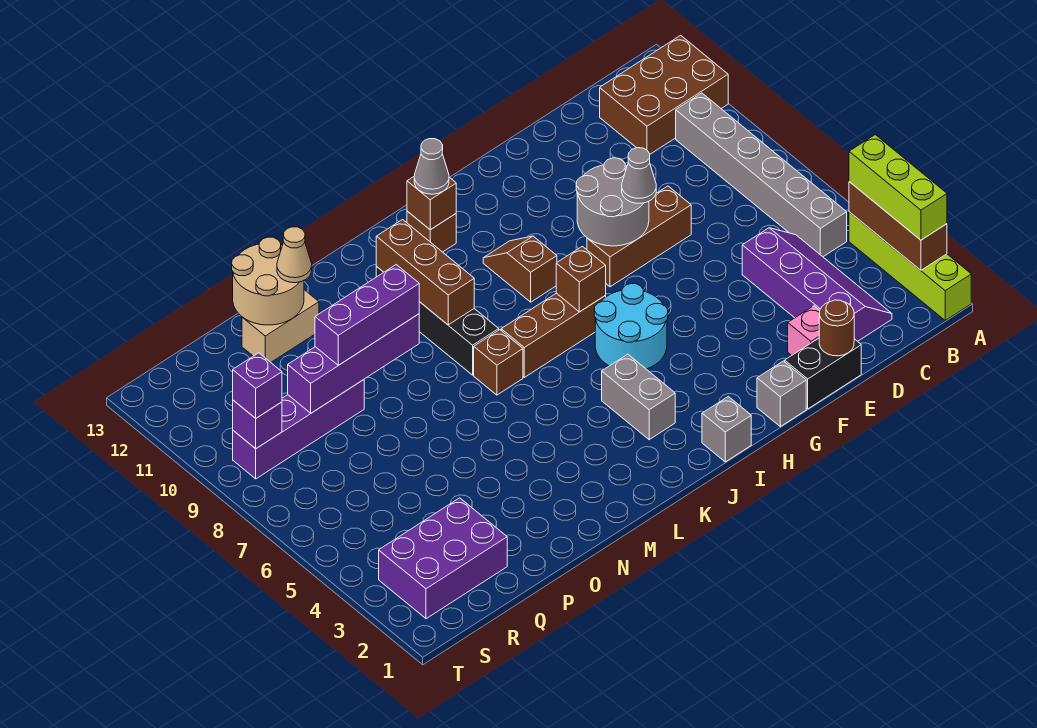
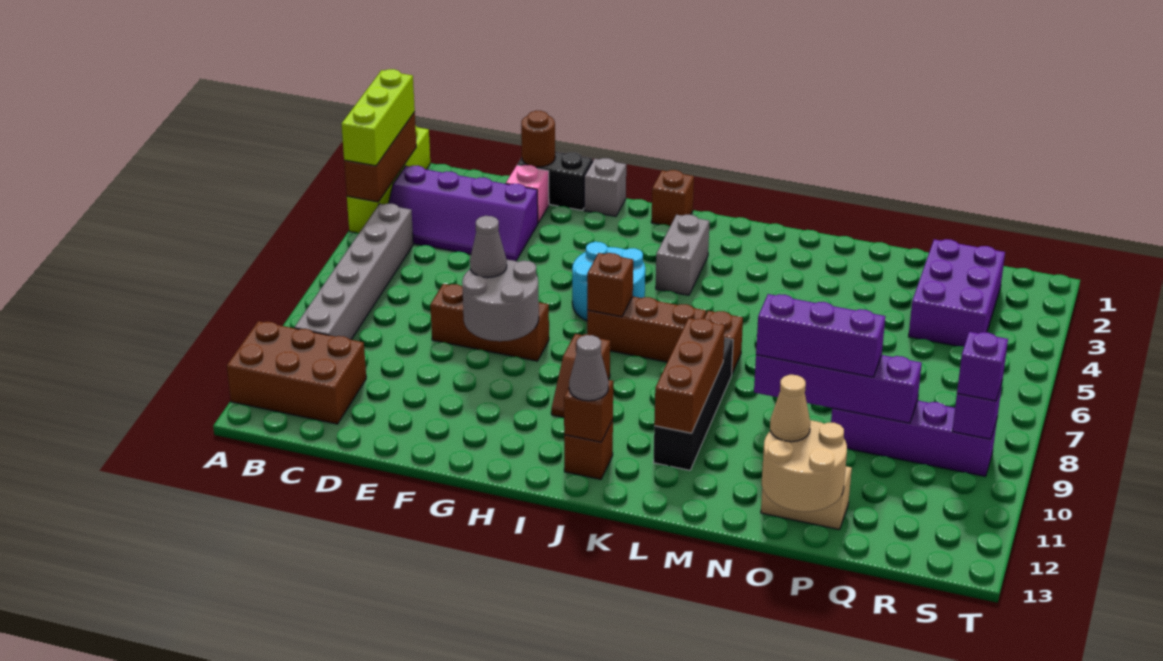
purple 2x4 slope [742,228,892,341] -> purple 2x4 slope turned to [388,166,538,261]
grey 1x1 brick [702,396,751,462] -> brown 1x1 brick [651,170,694,226]
purple 2x3 brick [379,498,507,619] -> purple 2x3 brick turned to [908,239,1005,346]

